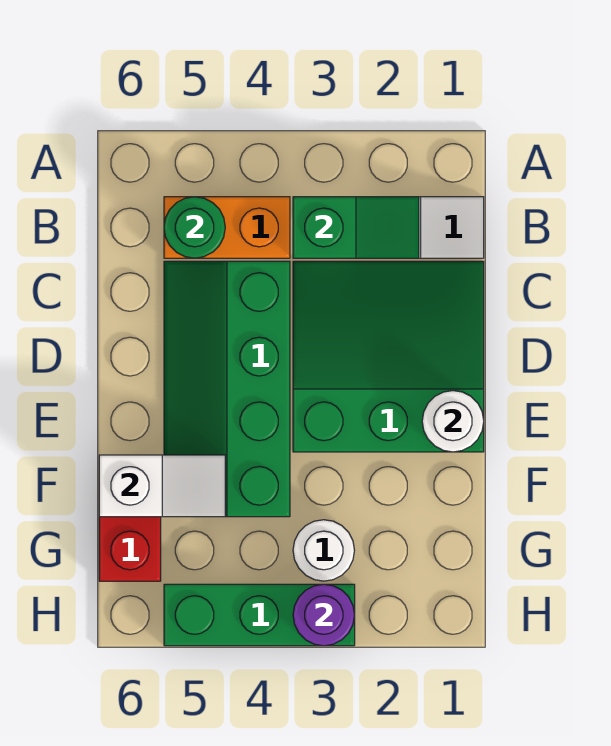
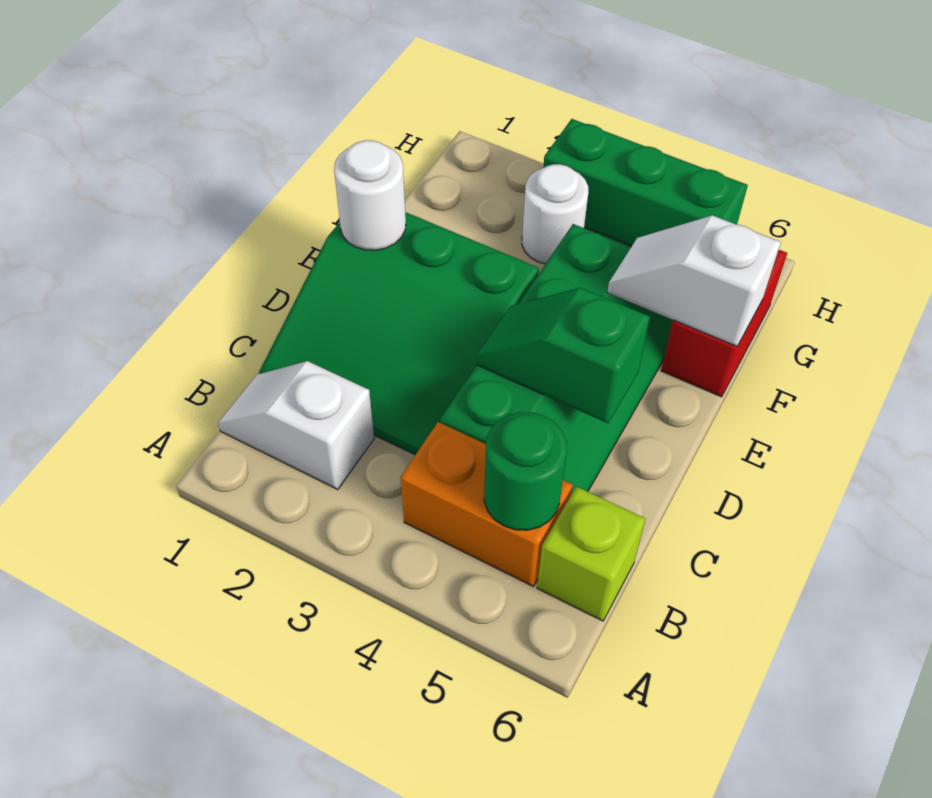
green 1x2 slope [293,197,419,258] -> green 1x2 slope moved to [477,287,650,423]
none -> lime 1x1 brick [537,486,645,621]
purple 1x1 round brick [293,584,355,646] -> none

